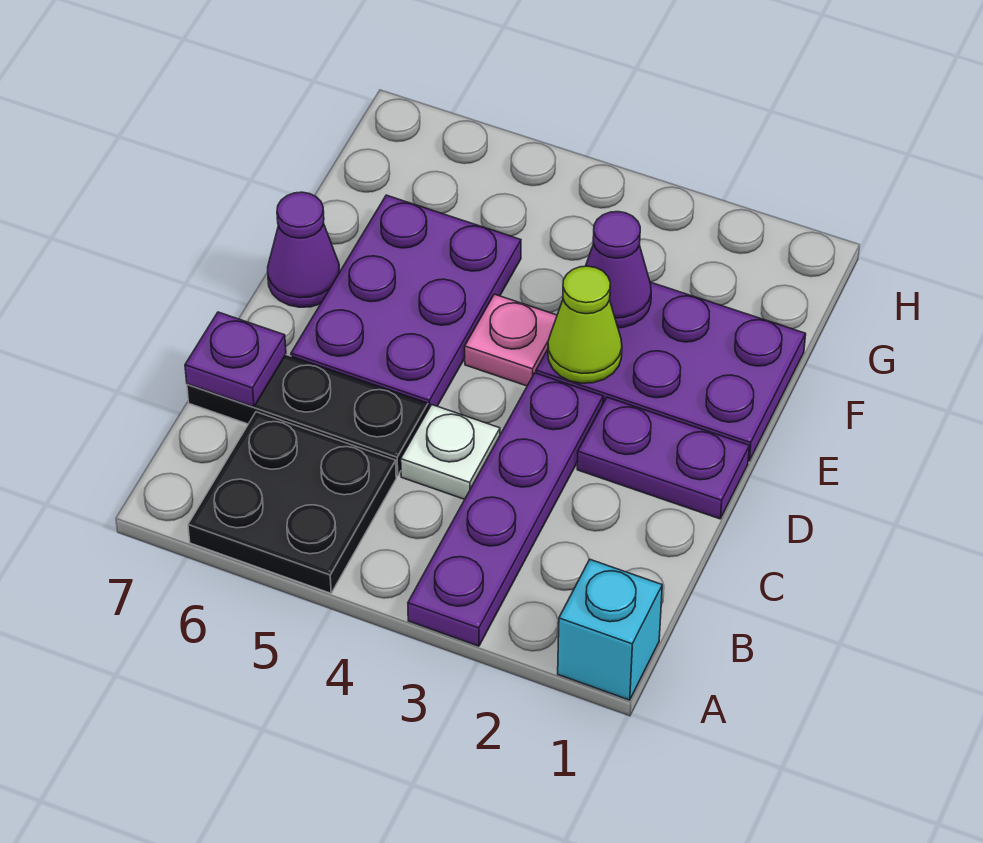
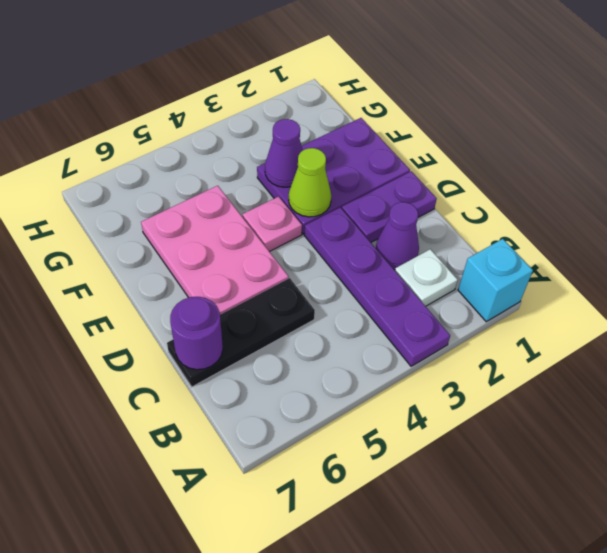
black 2x2 plate [188,412,396,593] -> none
white 1x1 plate [401,405,500,499] -> white 1x1 plate moved to [395,249,458,306]
purple 1x1 plate [185,312,286,407] -> purple 1x1 round brick [170,297,223,370]
purple 2x3 plate [291,195,521,409] -> pink 2x3 plate [141,186,289,314]
purple 1x1 cone [268,192,340,307] -> purple 1x1 cone moved to [376,202,419,270]

